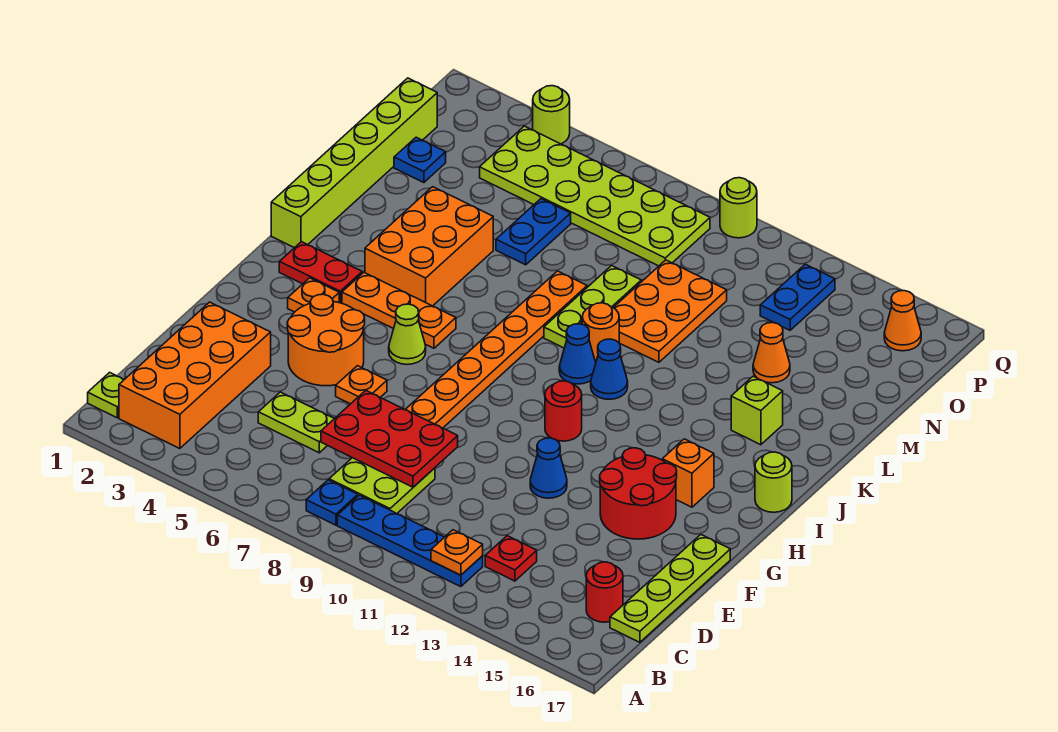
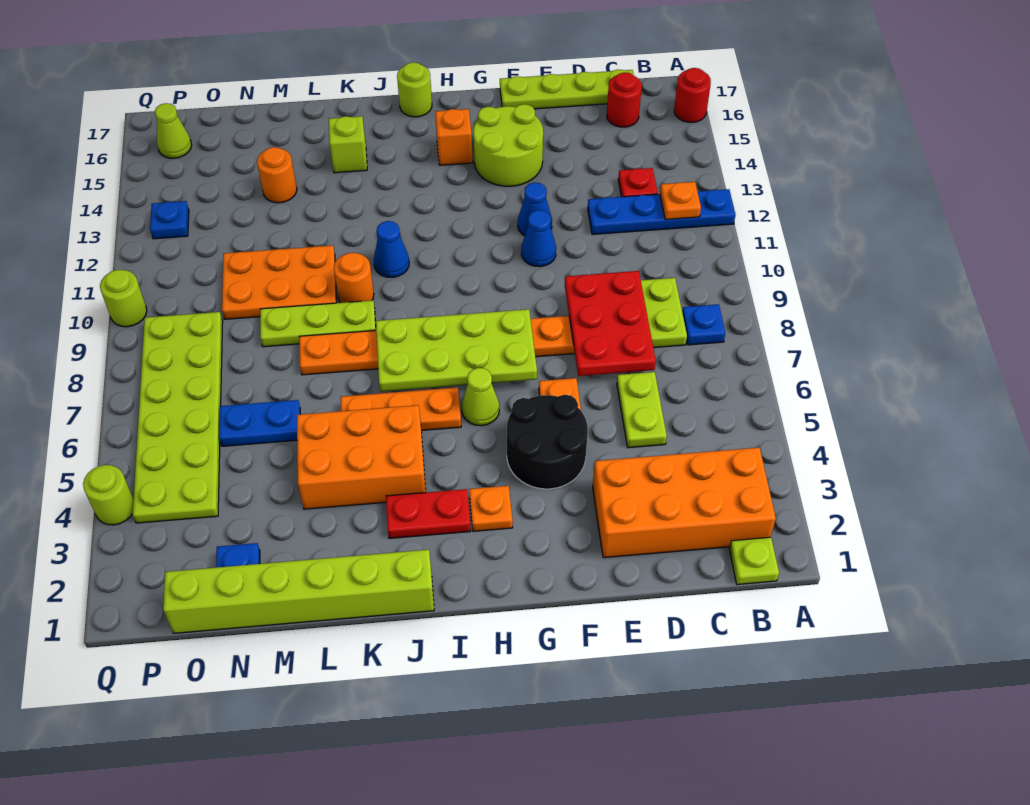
blue 1x4 plate [337,495,483,587] -> blue 1x4 plate turned to [588,189,735,235]
orange 2x2 round brick [287,294,365,386] -> black 2x2 round brick [507,395,588,489]
red 2x2 round brick [600,448,677,539] -> lime 2x2 round brick [473,104,543,186]
none -> lime 2x4 plate [376,309,537,392]
red 1x1 round brick [545,381,582,441] -> red 1x1 round brick moved to [674,68,711,122]
red 1x2 plate [279,242,362,302] -> red 1x2 plate turned to [386,489,471,538]
orange 1x3 plate [342,272,456,348] -> orange 1x3 plate turned to [340,387,461,430]
blue 1x1 cone [559,324,596,384] -> blue 1x1 cone moved to [521,210,556,267]
orange 1x1 cone [753,323,790,383] -> orange 1x1 round brick [257,147,297,203]
blue 1x2 plate [760,264,835,330] -> blue 1x1 plate [150,201,189,239]
orange 1x1 cone [884,291,921,351] -> lime 1x1 cone [155,103,192,158]

